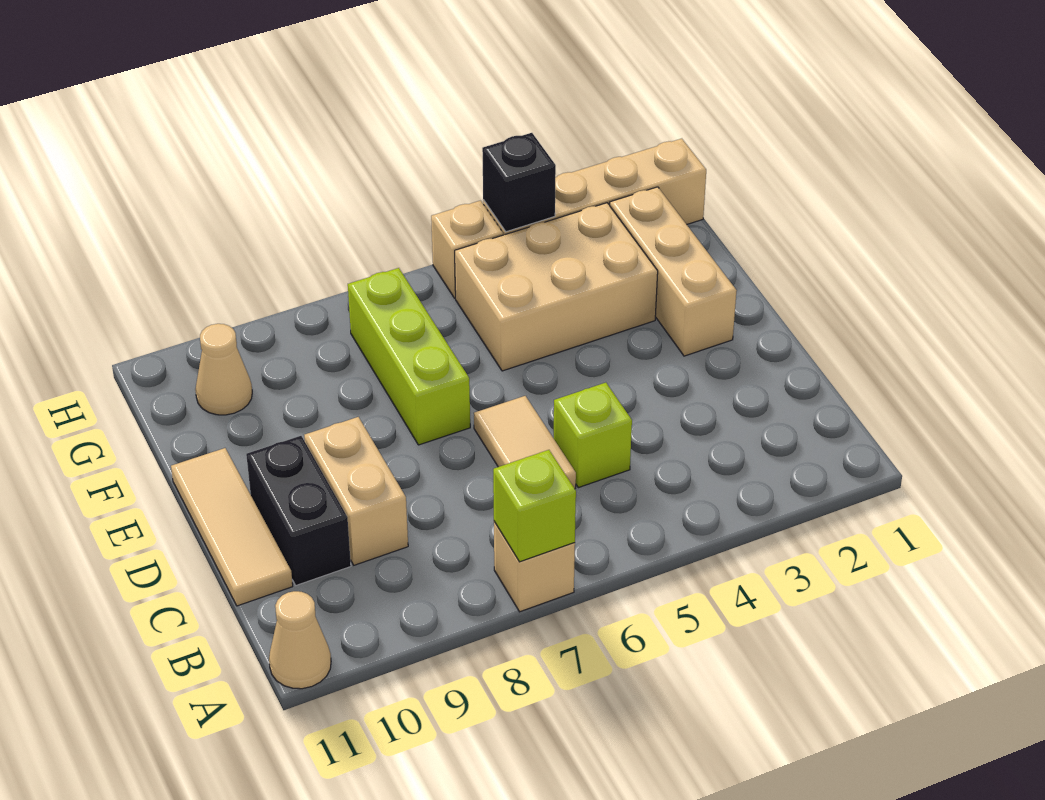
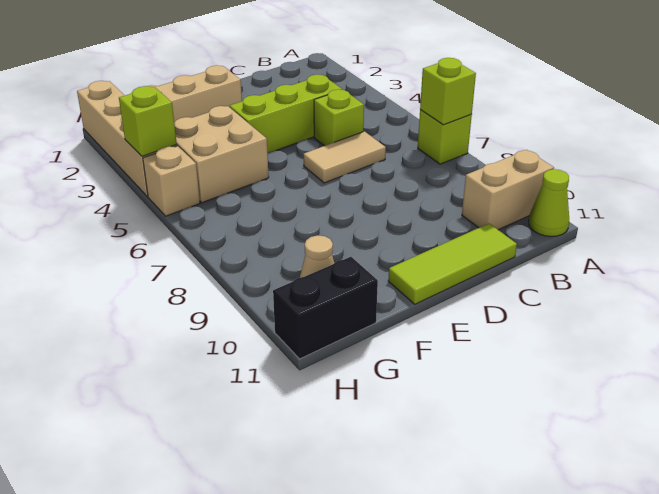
tan 1x1 brick [494,522,575,612] -> lime 1x1 brick [418,110,472,164]
tan 1x1 cone [269,591,331,689] -> lime 1x1 cone [529,169,569,237]
tan 1x2 brick [304,417,408,565] -> tan 1x2 brick moved to [462,150,554,230]
black 1x2 brick [246,436,351,585] -> black 1x2 brick moved to [273,257,378,359]
tan 1x3 tile [171,448,293,606] -> lime 1x3 tile [388,223,517,304]
lime 1x3 brick [348,268,470,445] -> lime 1x3 brick moved to [230,74,342,153]
tan 2x3 brick [455,203,658,371] -> tan 2x2 brick [174,106,269,203]
black 1x1 brick [482,133,556,232] -> lime 1x1 brick [119,86,177,156]

